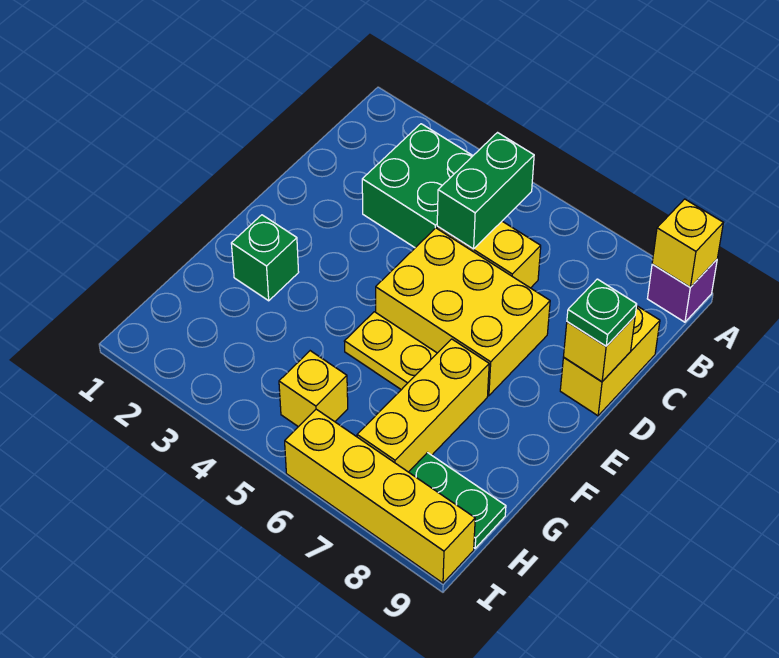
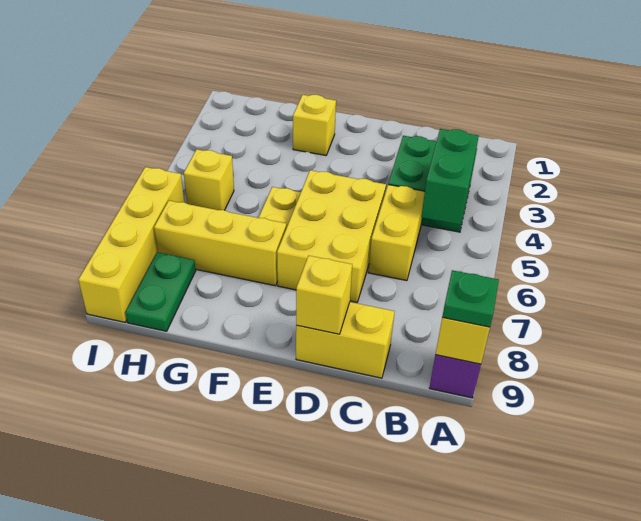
green 1x2 brick [437,133,534,249] -> green 1x2 brick turned to [421,129,479,225]
green 1x1 plate [567,279,637,346] -> green 1x1 plate moved to [442,270,499,327]
green 1x1 brick [231,215,299,301] -> yellow 1x1 brick [293,95,336,155]

